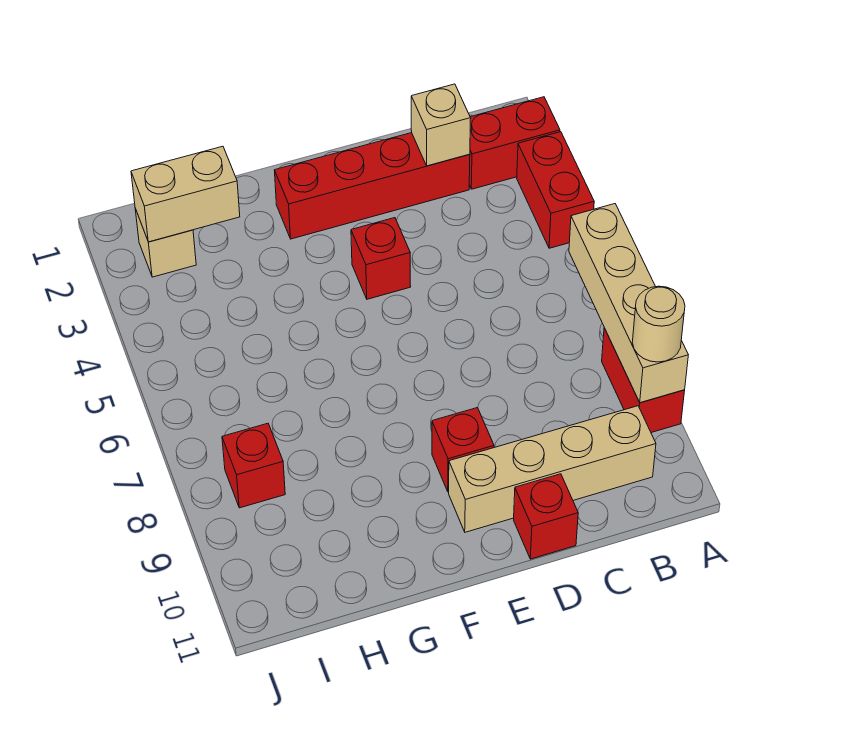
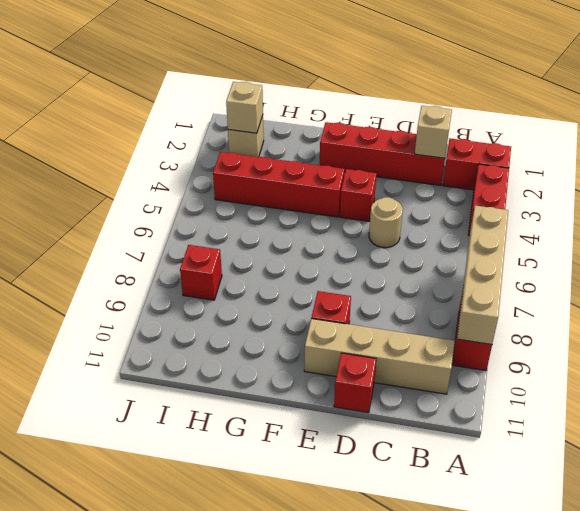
tan 1x1 round brick [632,286,685,362] -> tan 1x1 round brick moved to [369,197,403,248]
none -> red 1x4 brick [213,152,344,217]
tan 1x2 brick [131,146,240,242] -> tan 1x1 brick [226,82,263,133]

